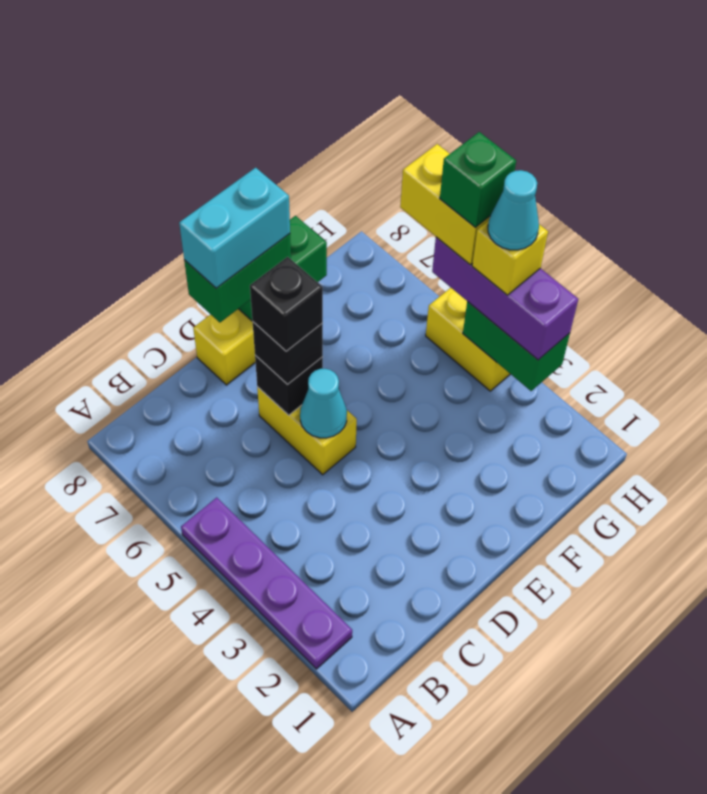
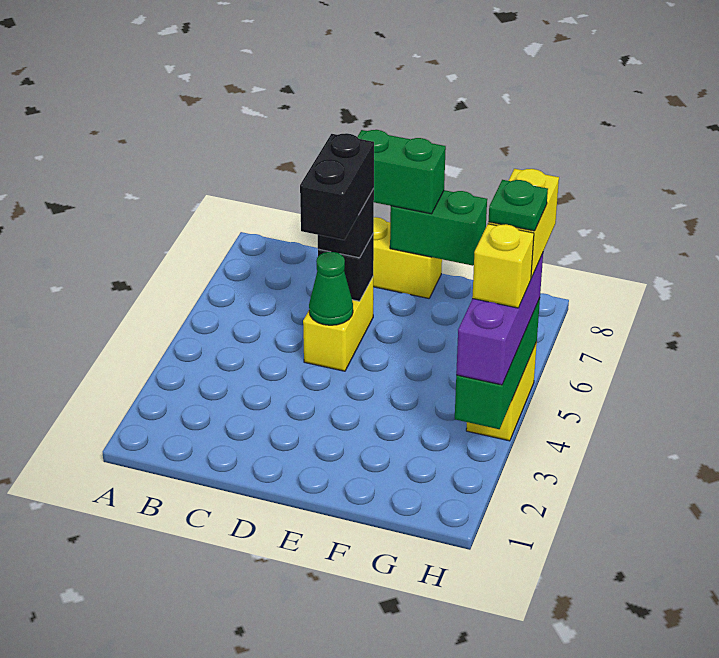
purple 1x4 plate [181,497,352,669] -> none
cyan 1x1 cone [300,369,347,438] -> green 1x1 cone [309,252,353,325]
black 1x1 brick [250,257,323,351] -> black 1x2 brick [300,133,374,240]
cyan 1x2 brick [179,168,290,288] -> none
green 1x2 brick [463,302,570,391] -> green 1x3 brick [455,298,540,429]
cyan 1x1 cone [488,170,539,250] -> none
green 1x1 brick [440,132,516,228] -> green 1x1 plate [489,180,548,231]

